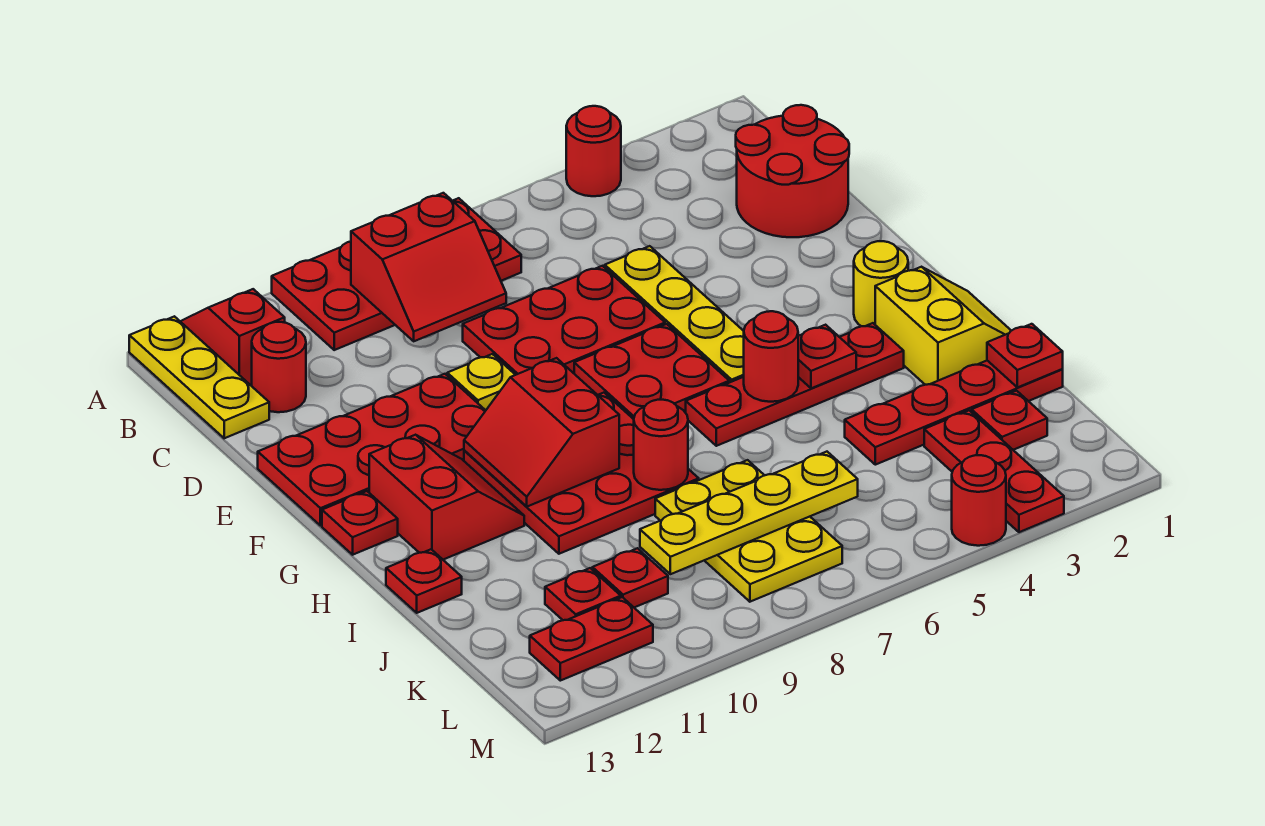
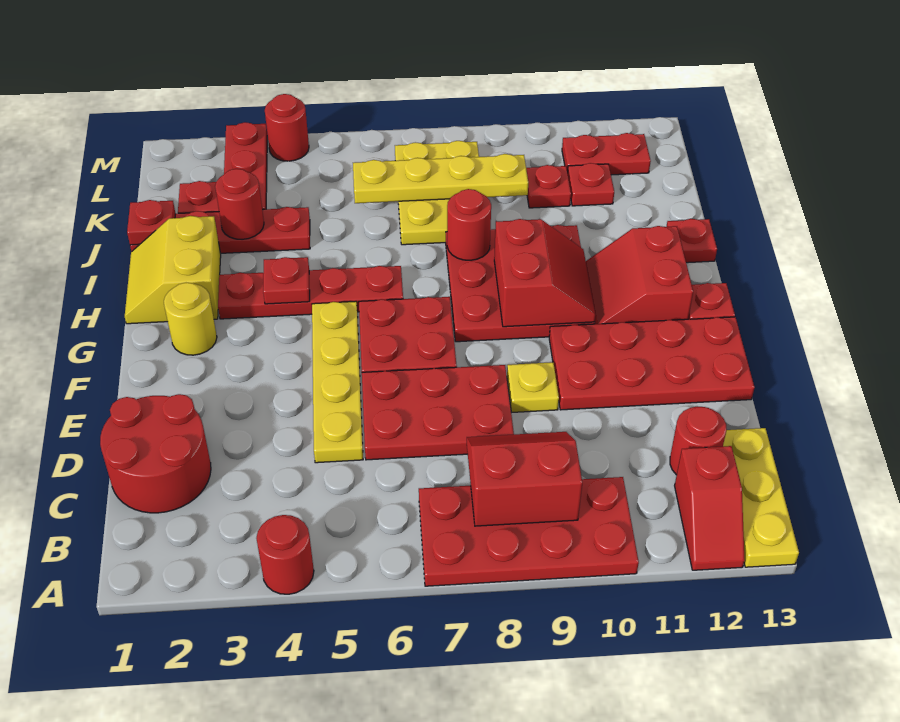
red 1x1 round brick [744,311,798,402] -> red 1x1 round brick moved to [215,169,264,239]

